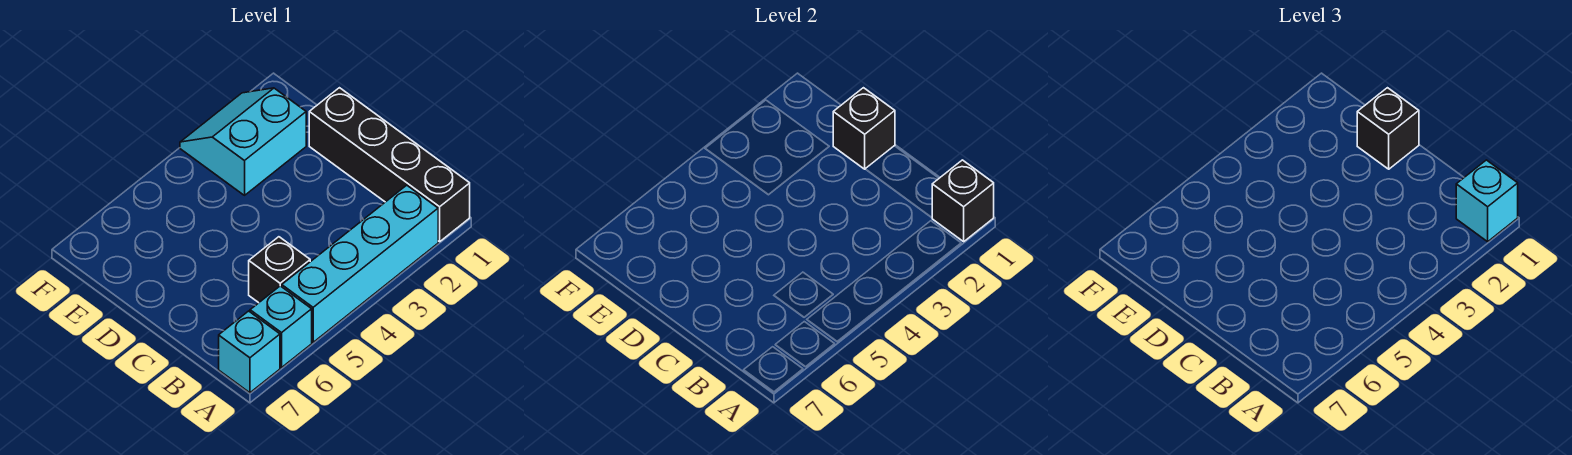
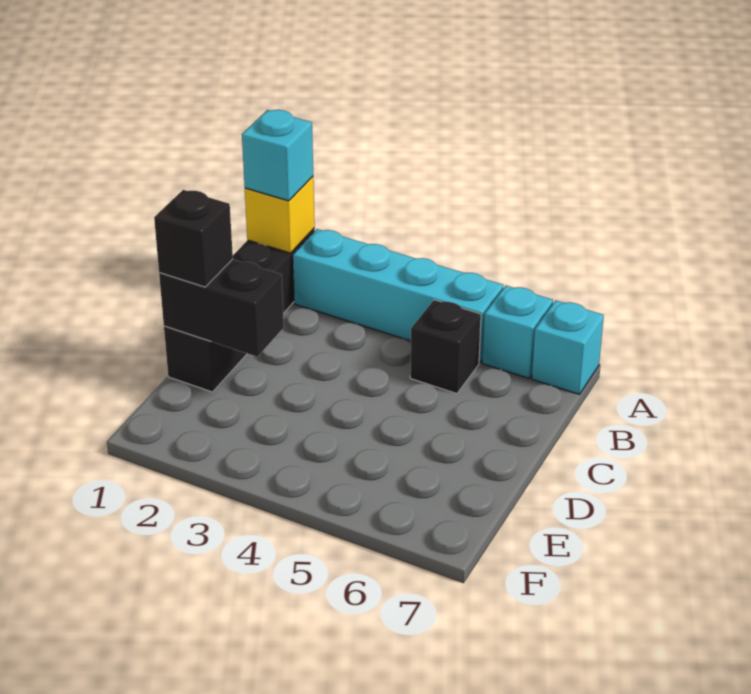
black 1x1 brick [932,160,994,242] -> yellow 1x1 brick [245,177,315,253]
black 1x1 brick [833,88,895,169] -> black 1x2 brick [159,259,284,357]
cyan 2x2 slope [180,88,306,195] -> none

